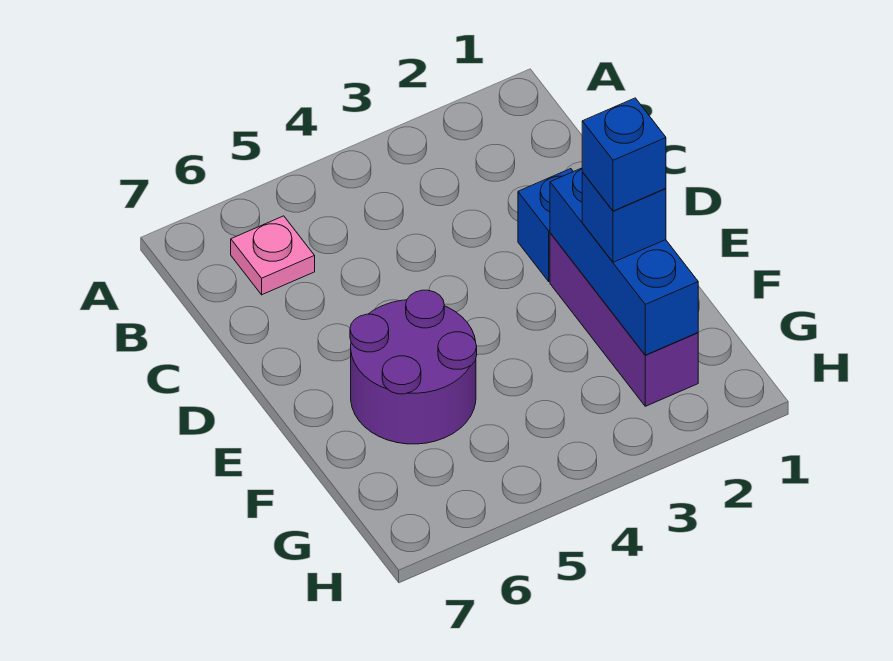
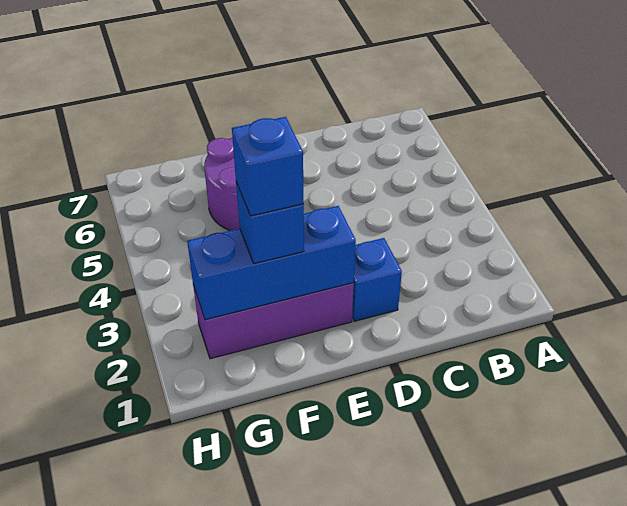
pink 1x1 plate [231,216,315,295] -> none

